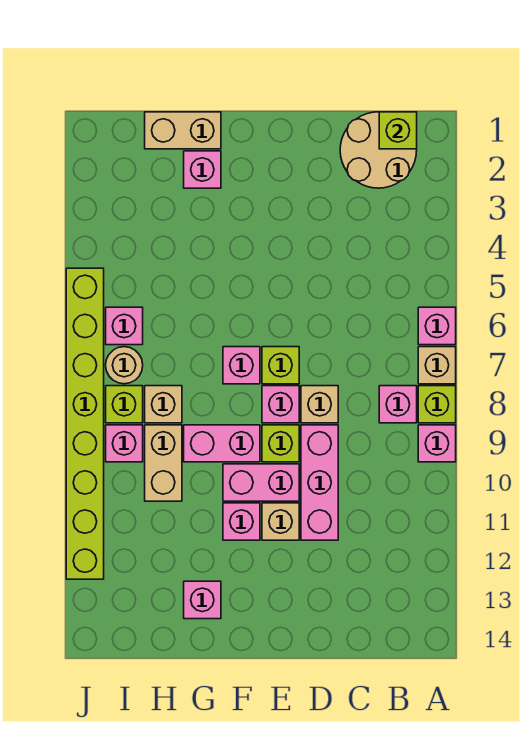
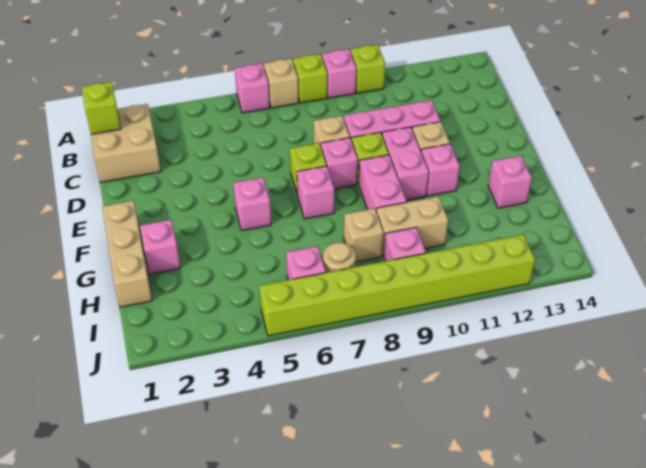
tan 2x2 round brick [340,112,417,188] -> tan 2x2 brick [91,104,161,182]
pink 1x1 brick [379,386,417,423] -> pink 1x1 brick moved to [233,177,271,231]
tan 1x2 brick [145,112,221,149] -> tan 1x3 brick [102,201,152,307]
lime 1x1 brick [106,386,143,423] -> lime 1x1 brick moved to [351,45,385,93]

